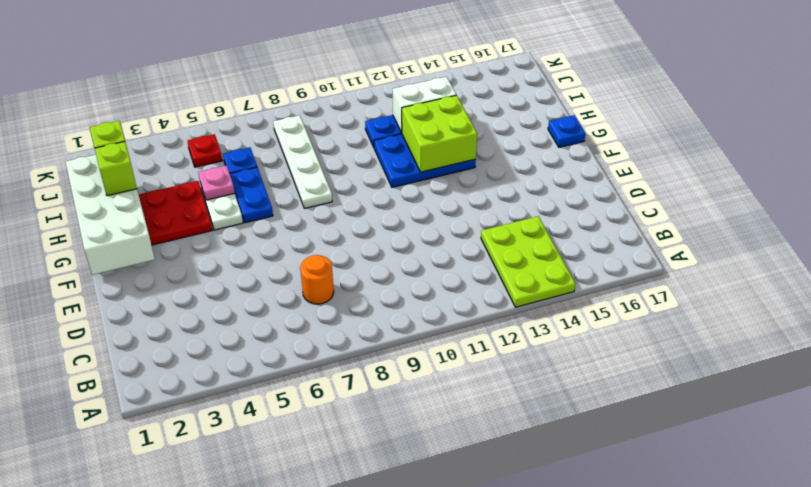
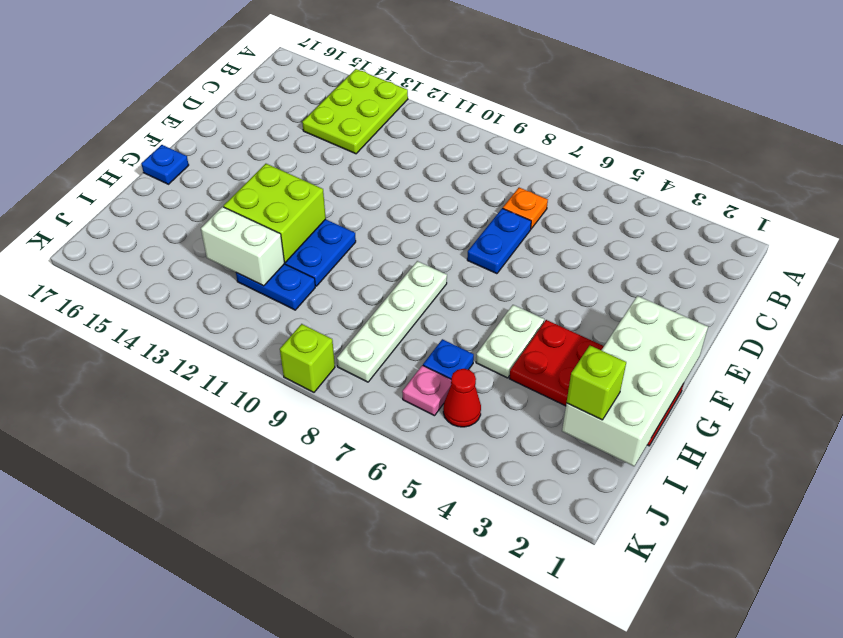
orange 1x1 round brick [300,255,334,304] -> orange 1x1 plate [503,188,548,229]
blue 1x2 plate [230,167,273,223] -> blue 1x2 plate moved to [467,208,531,274]
lime 1x1 brick [95,142,137,196] -> lime 1x1 brick moved to [280,324,335,392]
pink 1x1 plate [198,165,235,200] -> pink 1x1 plate moved to [402,365,451,416]
red 1x1 plate [188,134,222,167] -> red 1x1 cone [443,369,481,427]

